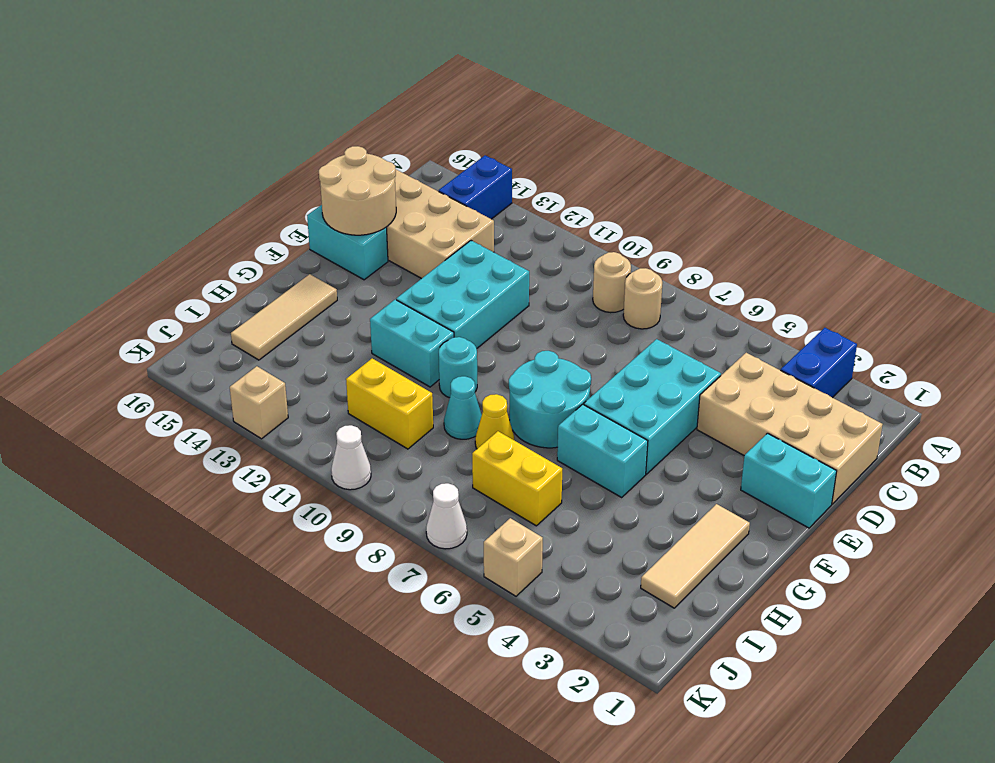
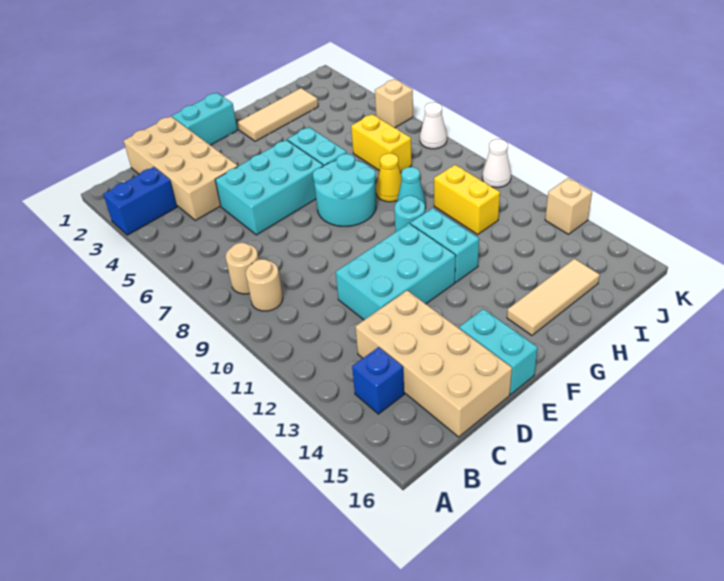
blue 1x2 brick [439,155,512,219] -> blue 1x1 brick [352,347,404,414]
tan 2x2 round brick [319,146,396,235] -> none
cyan 1x2 brick [741,433,837,528] -> cyan 1x2 brick turned to [172,93,237,145]

